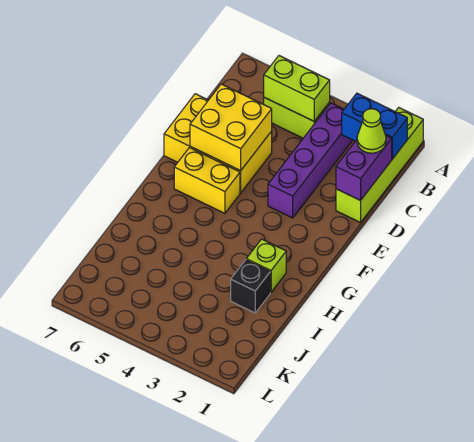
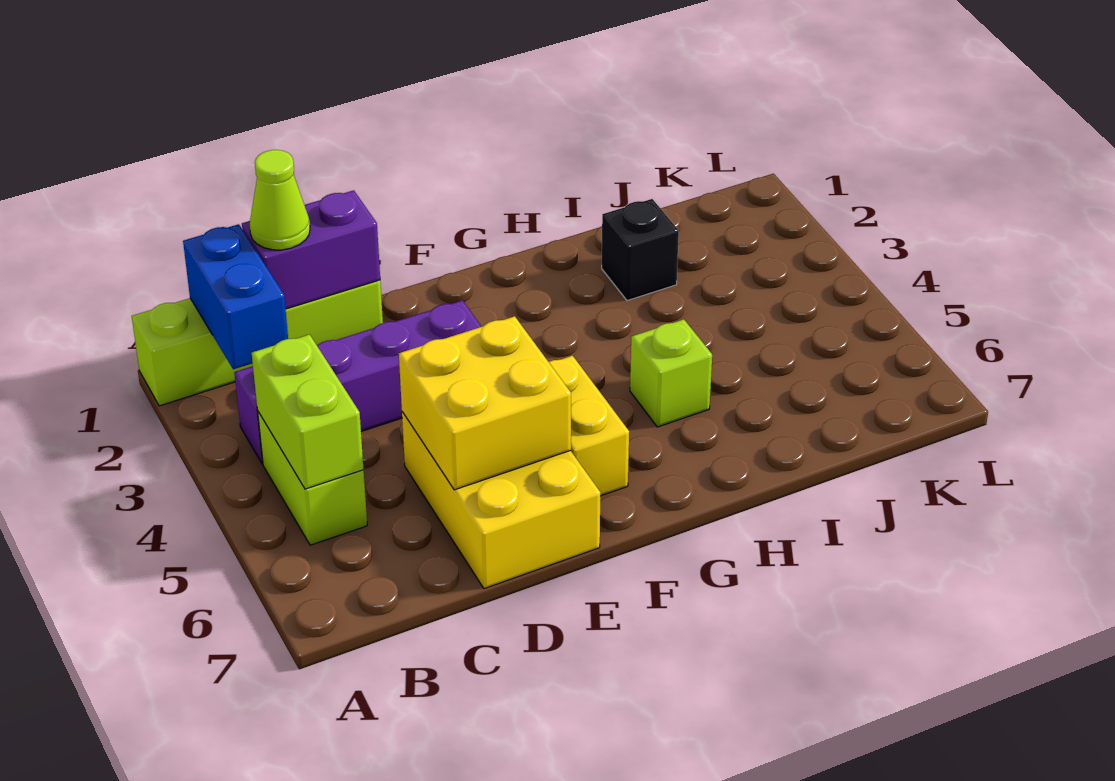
lime 1x1 brick [246,239,286,292] -> lime 1x1 brick moved to [630,319,712,427]

